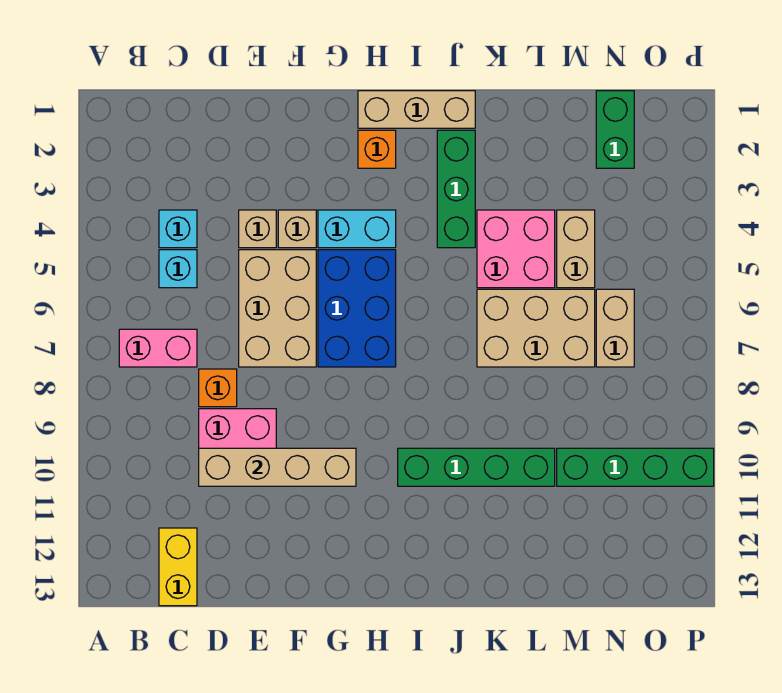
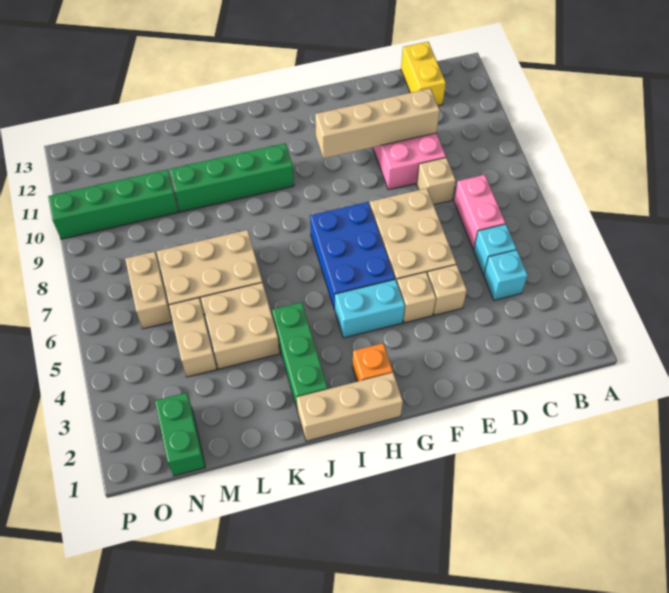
pink 1x2 brick [119,329,197,367] -> pink 1x2 brick turned to [454,175,505,249]
orange 1x1 brick [199,369,237,407] -> tan 1x1 brick [417,158,456,205]
pink 2x2 brick [477,210,555,288] -> tan 2x2 brick [201,283,280,369]

